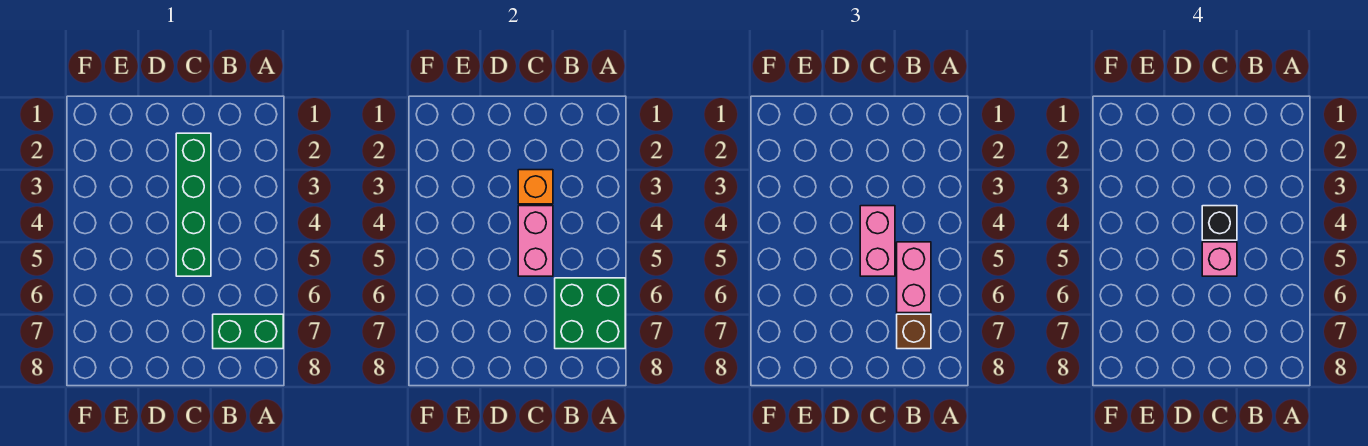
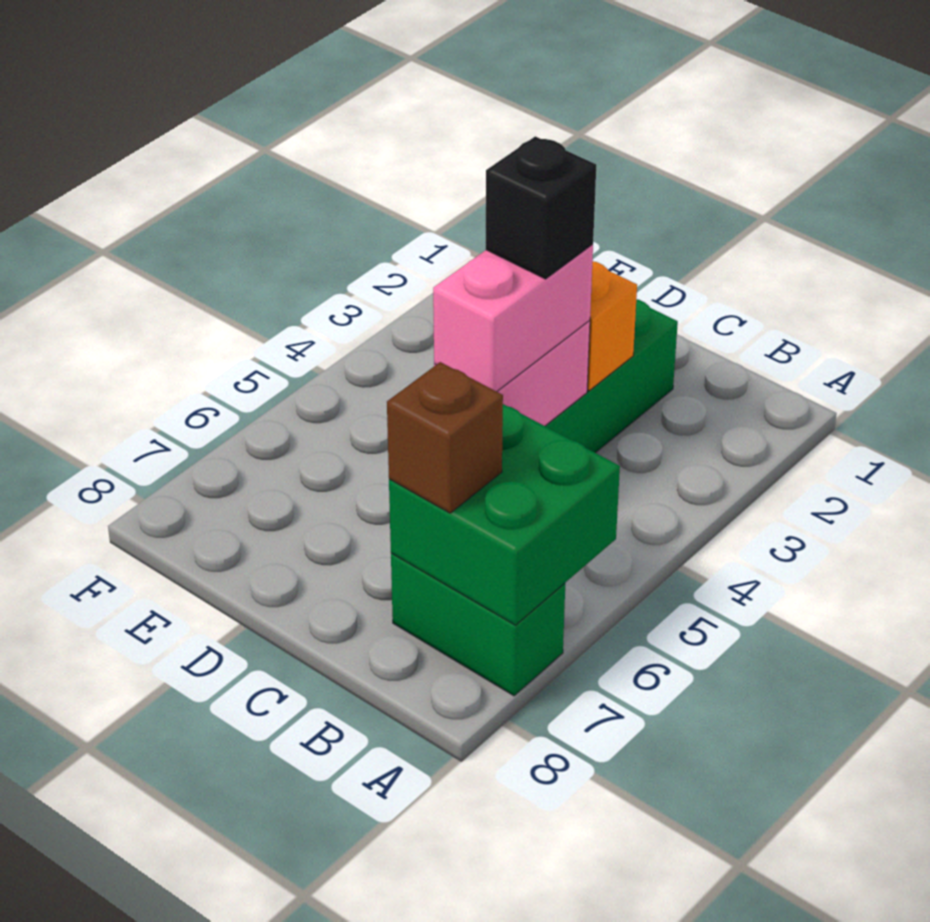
pink 1x2 brick [897,242,931,313] -> none
pink 1x1 brick [1202,242,1237,276] -> none

